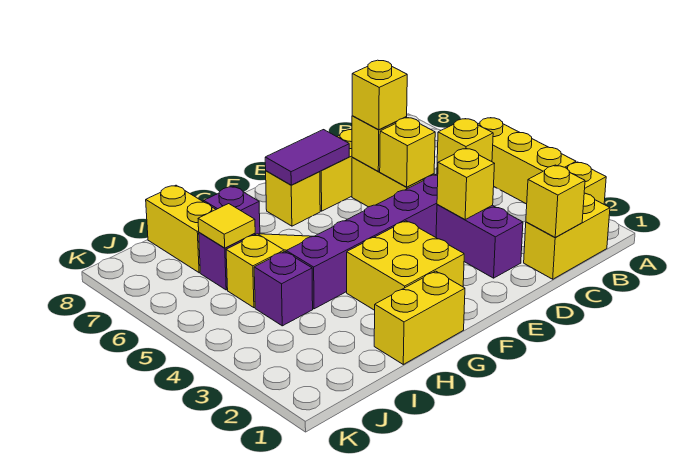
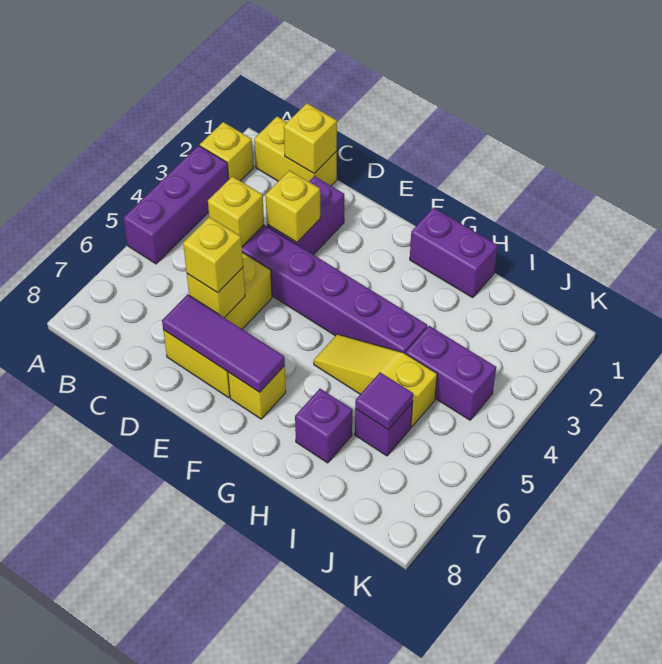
yellow 1x3 brick [478,118,576,204] -> purple 1x3 brick [123,145,229,264]
yellow 1x1 brick [380,118,435,187] -> none
purple 1x2 tile [265,130,349,185] -> purple 1x3 tile [162,294,285,392]
yellow 2x2 brick [347,221,464,310] -> none
yellow 1x2 brick [374,271,465,364] -> purple 1x2 brick [410,208,498,298]
purple 1x1 brick [254,251,313,326] -> purple 1x2 brick [406,326,496,420]
yellow 1x1 tile [198,204,255,248] -> purple 1x1 tile [355,372,413,430]
yellow 1x2 brick [146,185,216,273] -> none

